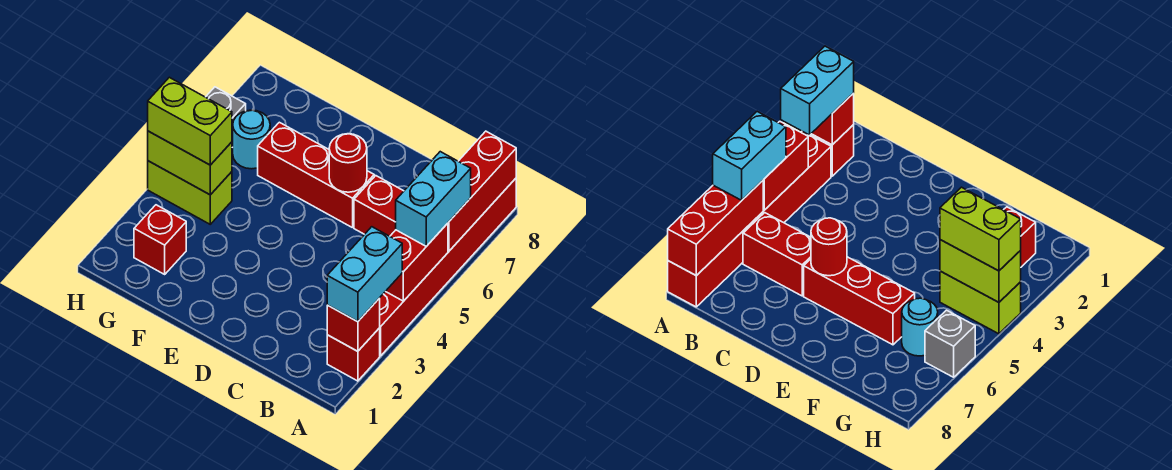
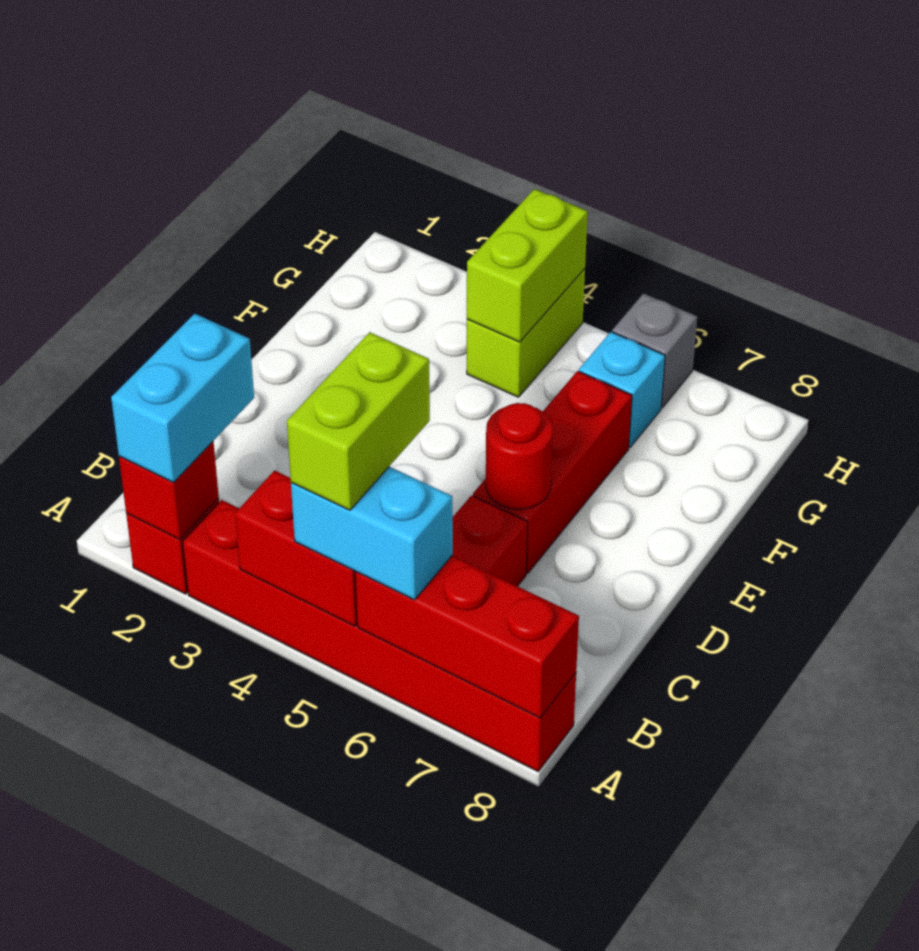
cyan 1x2 brick [327,227,402,322] -> cyan 1x2 brick turned to [111,314,254,482]
red 1x1 brick [134,205,186,274] -> none
lime 1x2 brick [148,77,232,165] -> lime 1x2 brick moved to [287,332,430,510]
cyan 1x1 round brick [233,110,270,169] -> cyan 1x1 brick [579,332,665,447]

